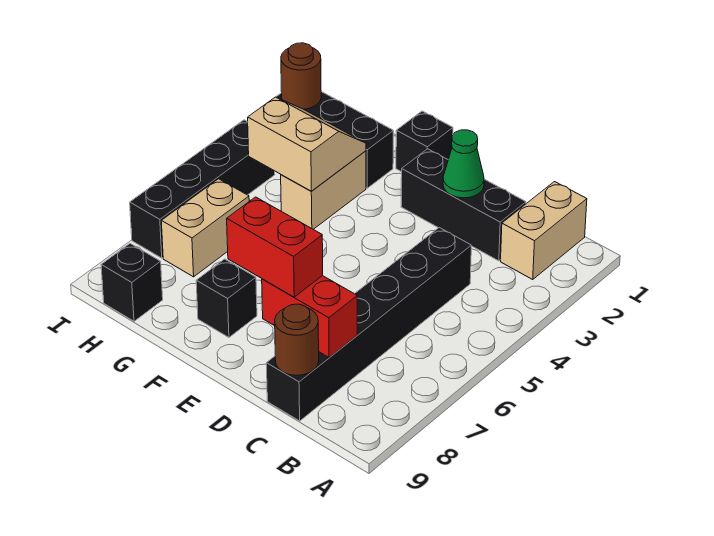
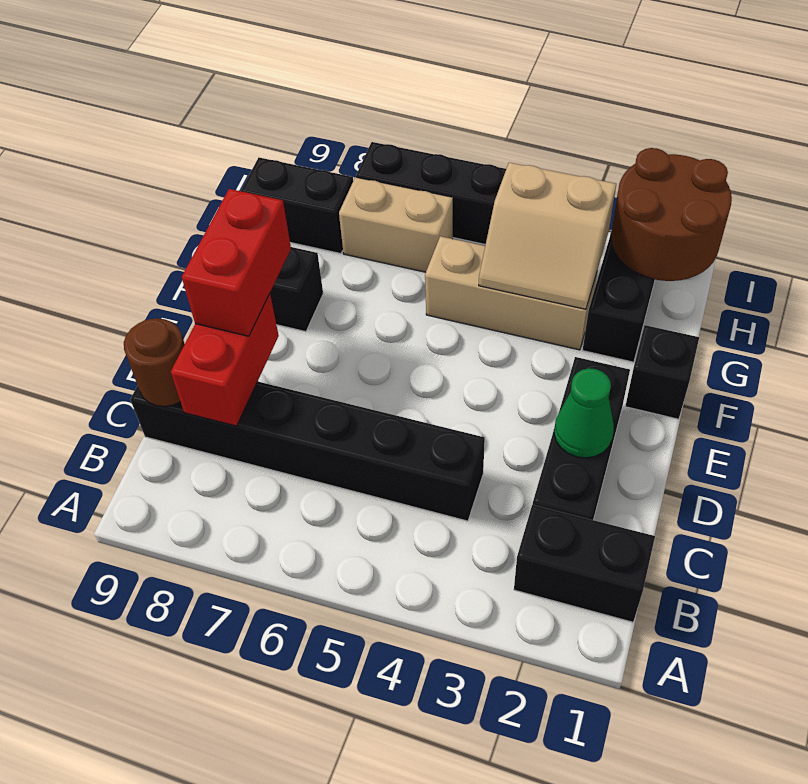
tan 1x2 brick [501,182,587,279] -> black 1x2 brick [514,505,655,622]
tan 1x2 brick [281,151,366,229] -> tan 1x3 brick [425,236,597,350]
tan 2x2 slope [248,97,366,191] -> tan 2x2 slope turned to [479,162,616,309]
black 1x1 brick [101,244,163,321] -> black 1x2 brick [241,158,353,254]
brown 1x1 round brick [281,43,321,109] -> brown 2x2 round brick [611,148,732,281]

